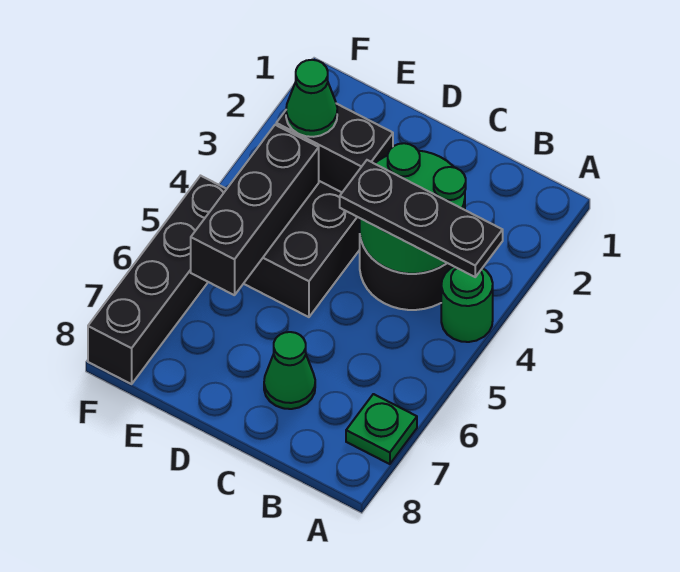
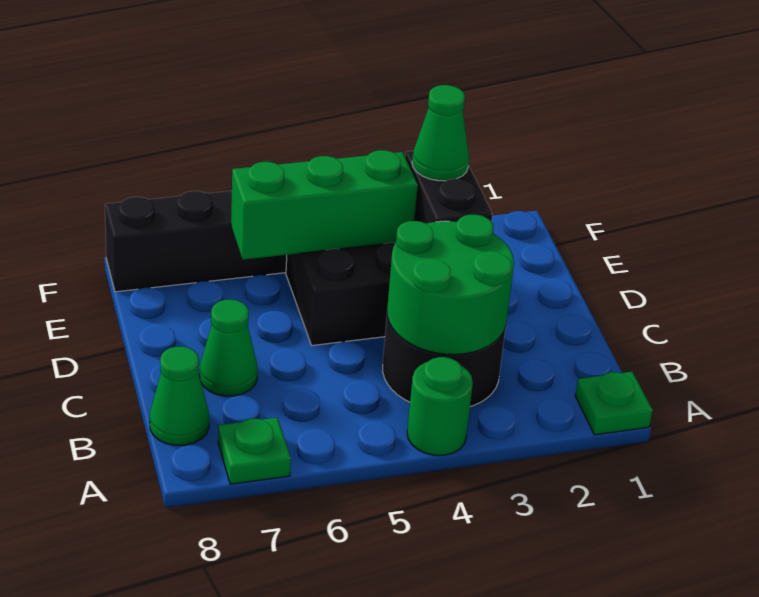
none -> green 1x1 plate [575,372,653,435]
black 1x3 plate [340,160,503,277] -> none
none -> green 1x1 cone [150,346,209,445]
black 1x3 brick [191,125,319,295] -> green 1x3 brick [231,150,418,260]

